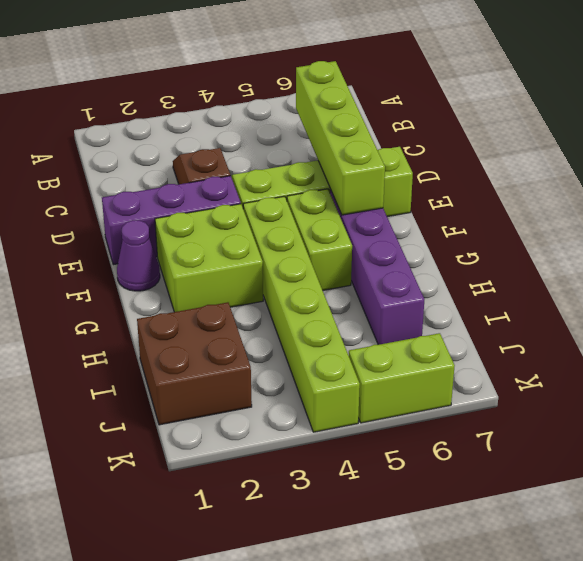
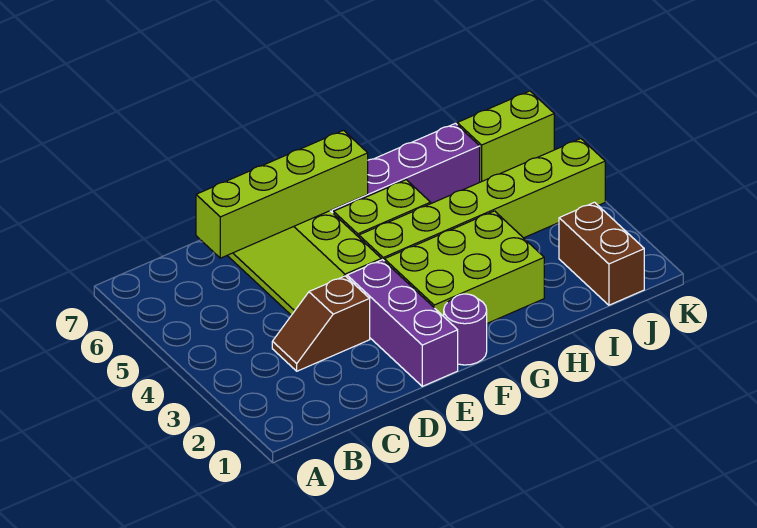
purple 1x1 cone [117,220,160,291] -> purple 1x1 round brick [444,294,487,365]
lime 2x2 brick [155,204,263,312] -> lime 2x3 brick [384,211,544,323]
brown 2x2 brick [137,302,252,425] -> brown 1x2 brick [559,202,644,305]
lime 1x2 brick [349,333,455,423] -> lime 1x2 brick turned to [457,91,554,182]

